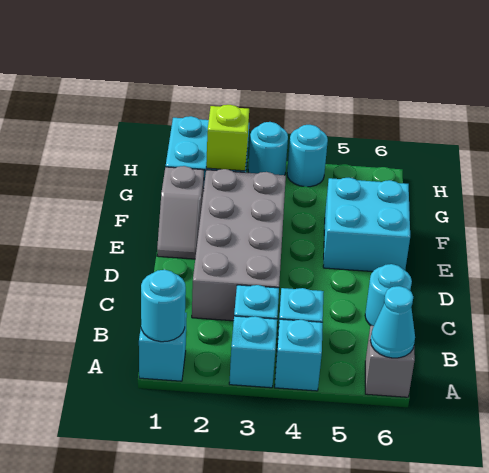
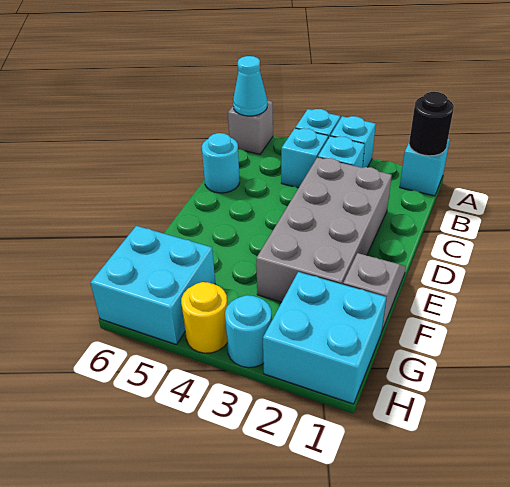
cyan 1x1 round brick [141,270,186,342] -> black 1x1 round brick [409,92,454,156]
cyan 2x2 brick [323,178,410,272] -> cyan 2x2 brick moved to [91,226,215,345]
lime 1x1 brick [206,105,249,171] -> none
cyan 1x1 round brick [287,125,328,187] -> yellow 1x1 round brick [181,282,227,353]

